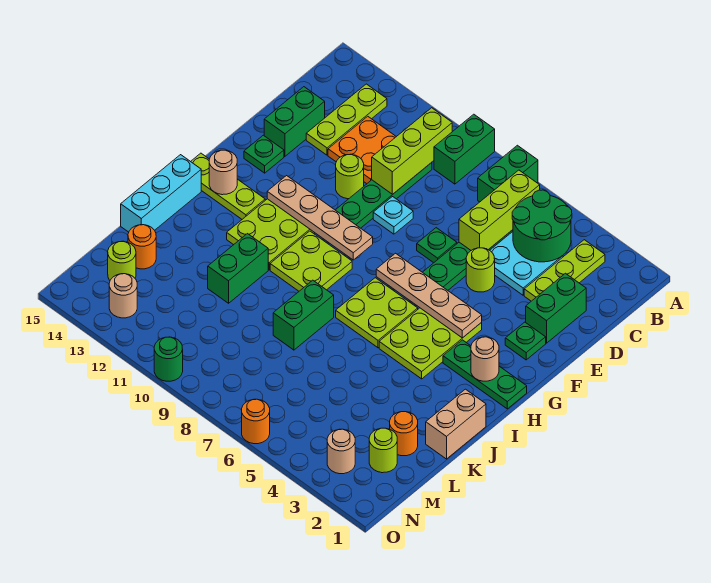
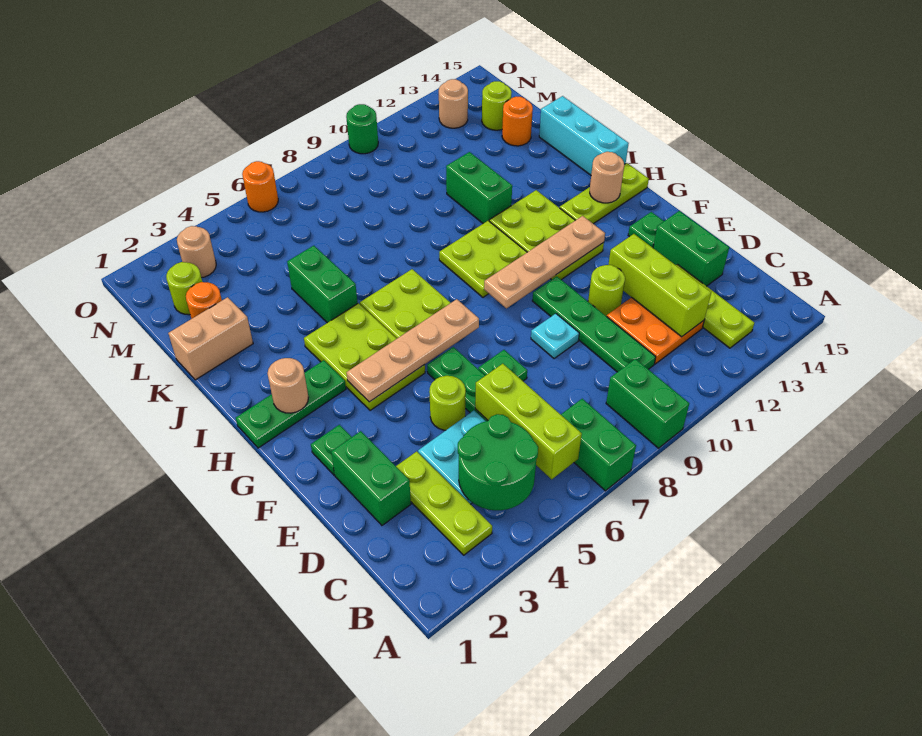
lime 1x3 brick [372,108,452,195] -> lime 1x3 brick moved to [608,234,711,337]
tan 1x2 brick [426,389,486,459] -> tan 1x2 brick turned to [168,297,253,380]
green 1x2 brick [273,280,334,350] -> green 1x2 brick moved to [287,246,358,323]

